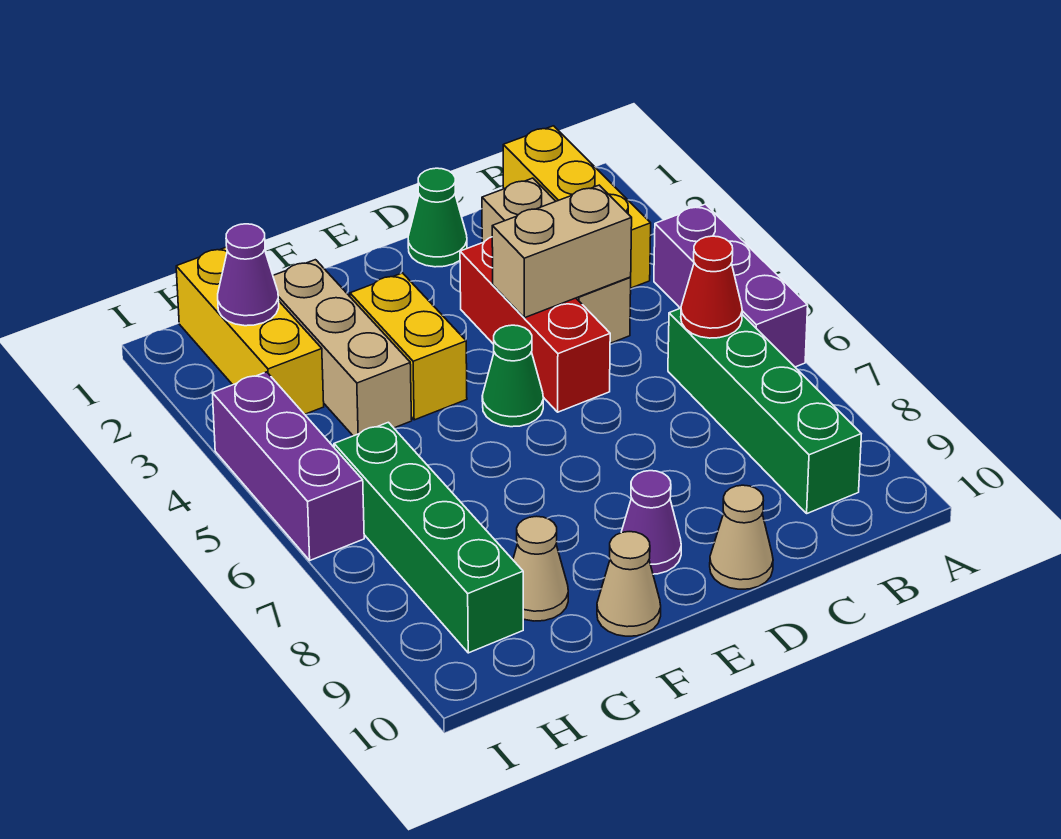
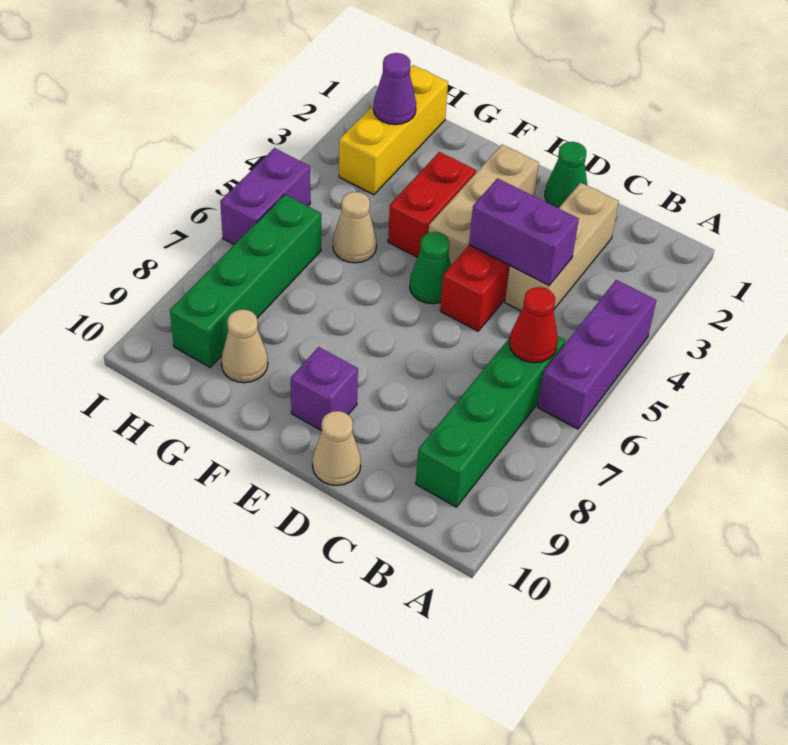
yellow 1x3 brick [503,126,651,288] -> none
tan 1x2 brick [492,185,632,318] -> purple 1x2 brick [469,179,579,285]
purple 1x1 cone [621,471,681,574] -> purple 1x1 brick [291,347,358,431]
yellow 1x2 brick [350,273,467,420] -> red 1x2 brick [388,152,476,258]
tan 1x1 cone [597,532,661,636] -> tan 1x1 cone moved to [333,192,377,263]
tan 1x3 brick [273,260,412,436] -> tan 1x3 brick moved to [429,145,539,265]
purple 1x3 brick [212,372,364,560] -> purple 1x2 brick [220,148,310,245]

